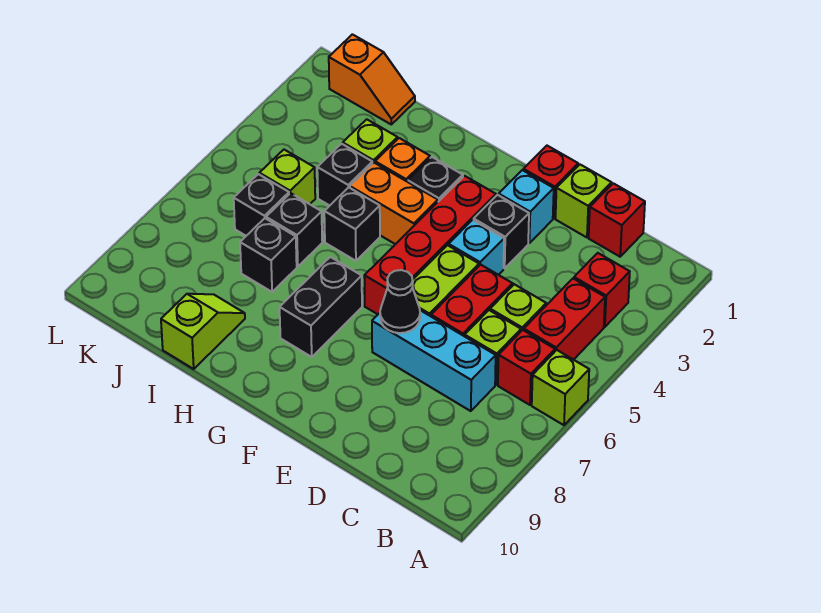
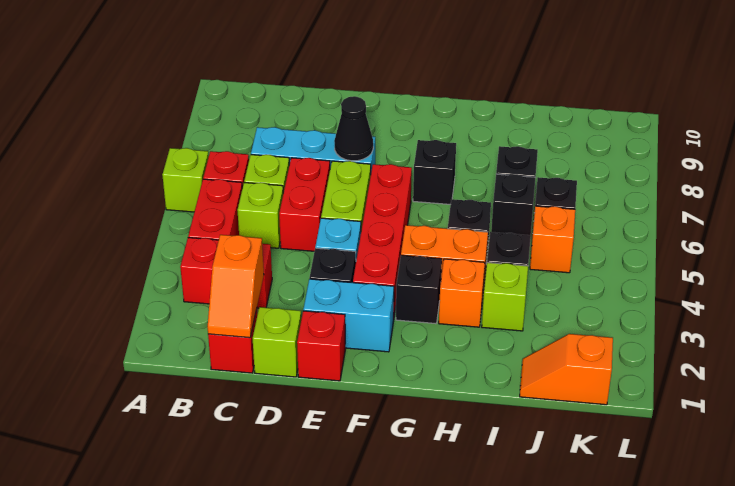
red 1x1 brick [574,253,630,327] -> red 1x2 brick [180,238,272,308]
none -> orange 1x2 slope [208,235,264,338]
cyan 1x1 brick [499,170,554,243] -> cyan 1x2 brick [303,279,394,352]
black 1x2 brick [280,257,362,357] -> black 1x1 brick [413,140,456,205]
lime 1x2 slope [161,294,245,369] -> none
lime 1x1 brick [259,150,315,204] -> orange 1x1 brick [530,206,575,273]

